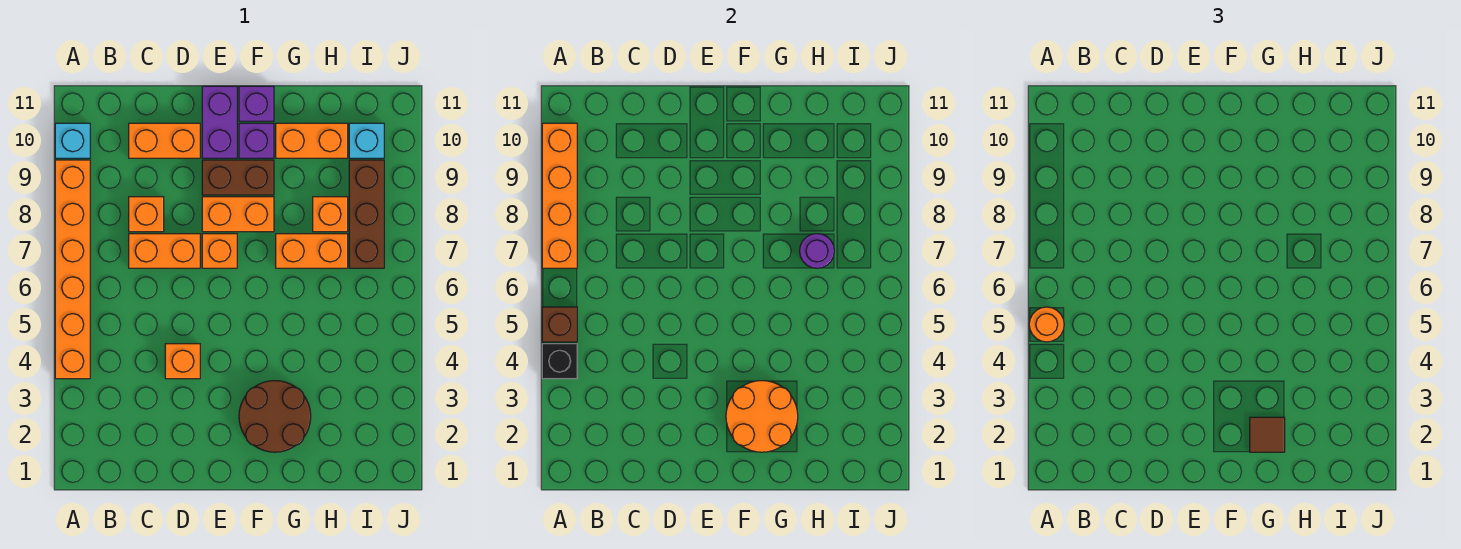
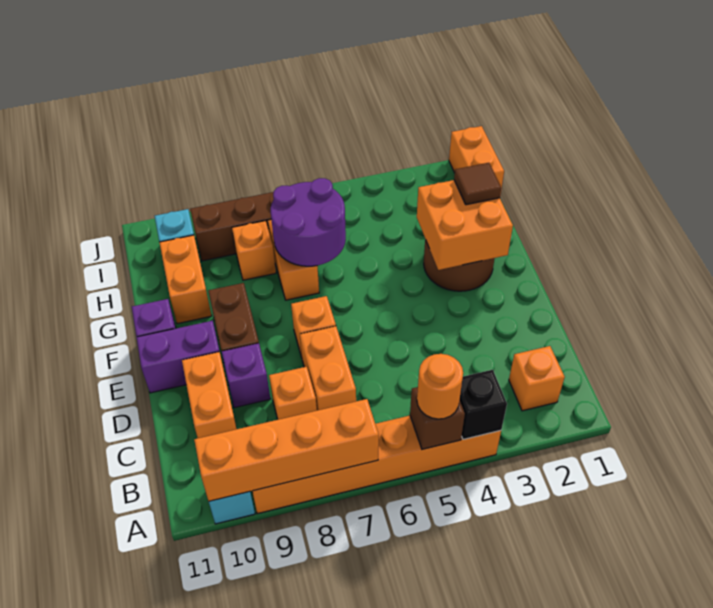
orange 1x1 brick [165,344,200,379] -> orange 1x1 brick moved to [509,346,565,411]
orange 1x2 brick [202,197,274,232] -> orange 1x2 brick moved to [449,126,504,196]
orange 2x2 round brick [726,381,798,452] -> orange 2x2 brick [417,180,513,270]
purple 1x1 brick [239,123,274,158] -> purple 1x1 brick moved to [222,343,270,408]
purple 1x1 round brick [800,234,834,268] -> purple 2x2 round brick [271,178,346,266]

